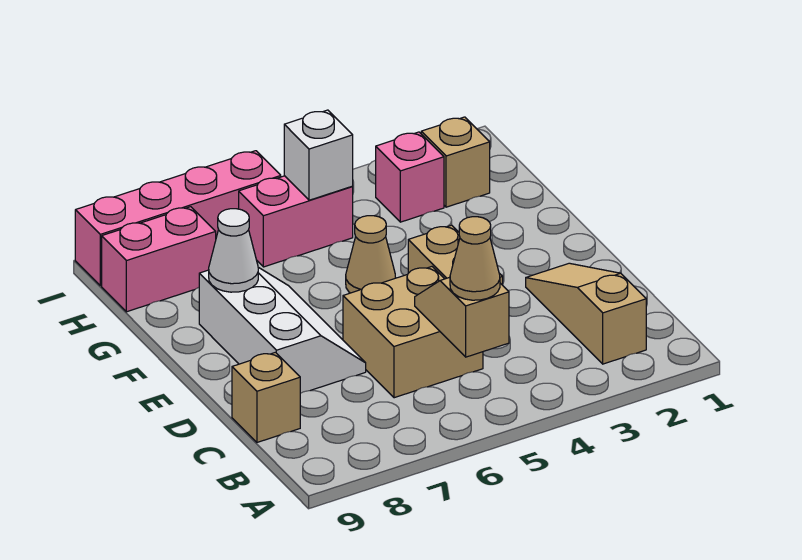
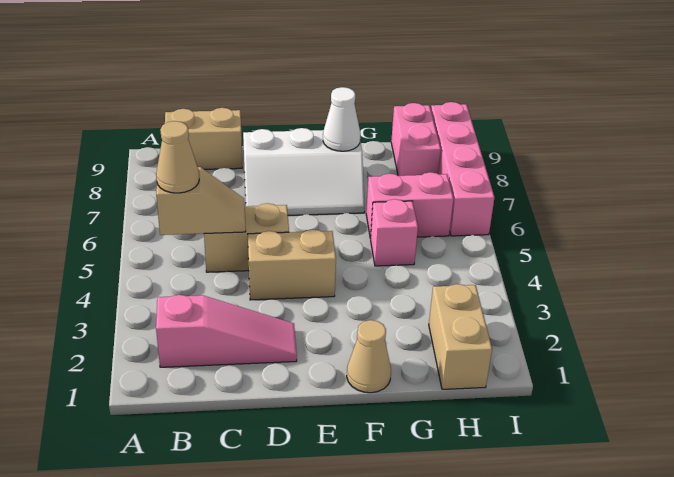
tan 1x3 slope [526,263,646,364] -> pink 1x3 slope [156,295,297,367]
tan 2x2 brick [343,267,483,398] -> tan 1x2 brick [204,203,289,272]
tan 1x1 brick [232,352,300,442] -> tan 1x2 brick [165,108,242,169]
tan 1x1 cone [346,216,395,293] -> tan 1x1 cone moved to [347,320,391,393]
tan 1x1 brick [421,117,490,207] -> tan 1x2 brick [429,284,492,389]
pink 1x1 brick [376,132,444,222] -> pink 1x1 brick moved to [371,199,418,266]
pink 1x2 brick [239,176,353,267] -> pink 1x2 brick turned to [366,172,453,238]
white 1x1 brick [284,110,353,200] -> none

